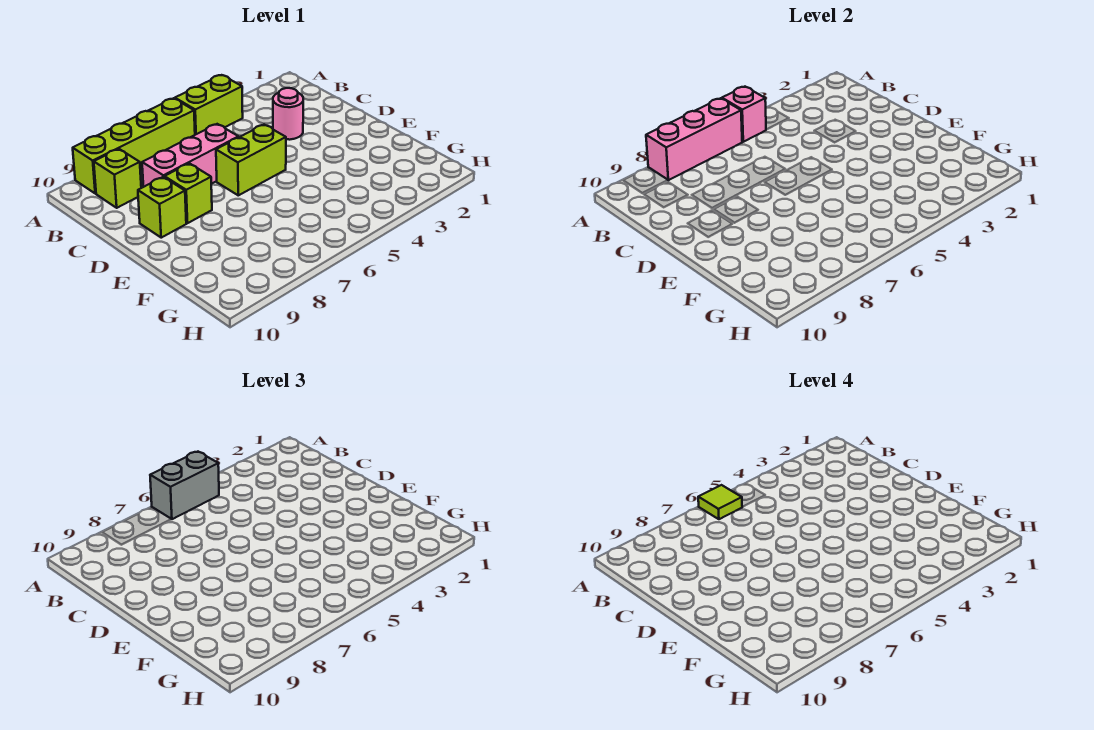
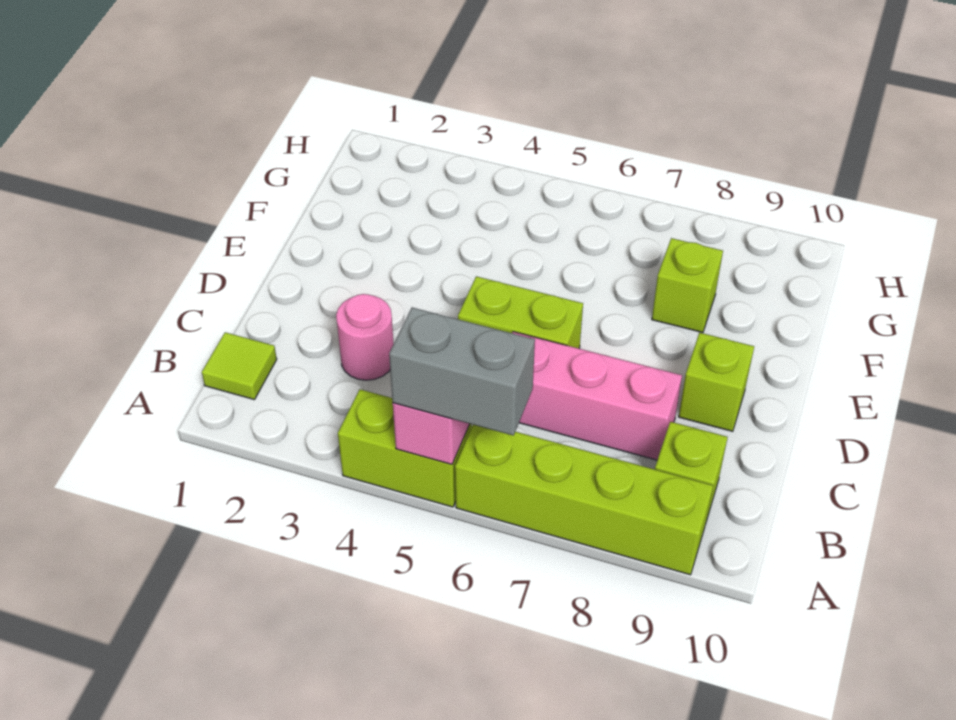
pink 1x3 brick [646,98,742,180] -> none
lime 1x1 tile [698,485,742,519] -> lime 1x1 tile moved to [202,332,277,400]
lime 1x1 brick [165,163,212,223] -> lime 1x1 brick moved to [652,238,723,333]

